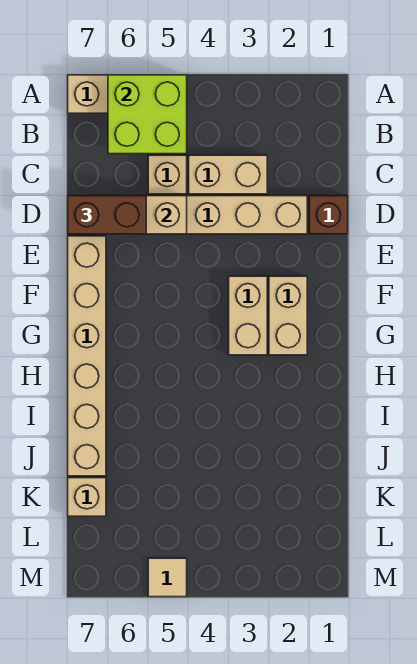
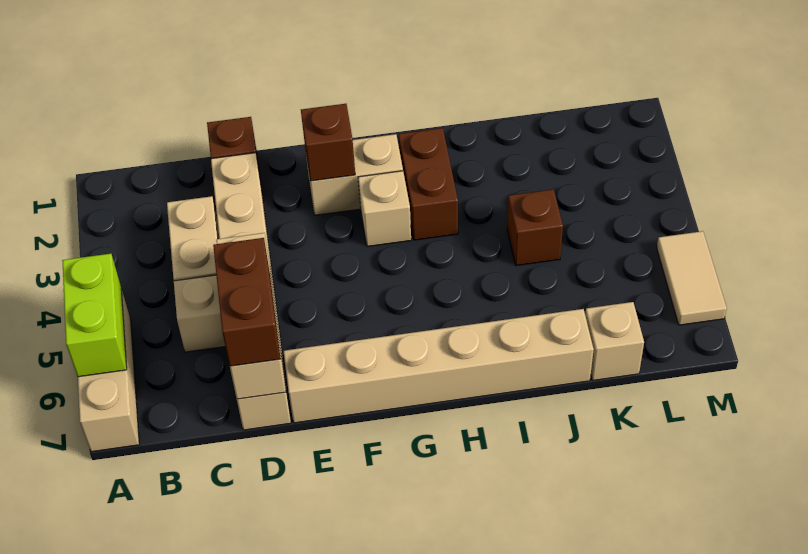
lime 2x2 brick [108,75,187,154] -> lime 1x2 brick [62,254,127,377]
none -> brown 1x1 brick [301,104,355,181]
tan 1x2 brick [229,276,267,355] -> tan 1x1 brick [358,171,411,246]
none -> brown 1x2 brick [399,128,458,240]
none -> brown 1x1 brick [507,189,563,266]
tan 1x1 tile [148,558,187,597] -> tan 1x2 tile [657,231,727,325]

